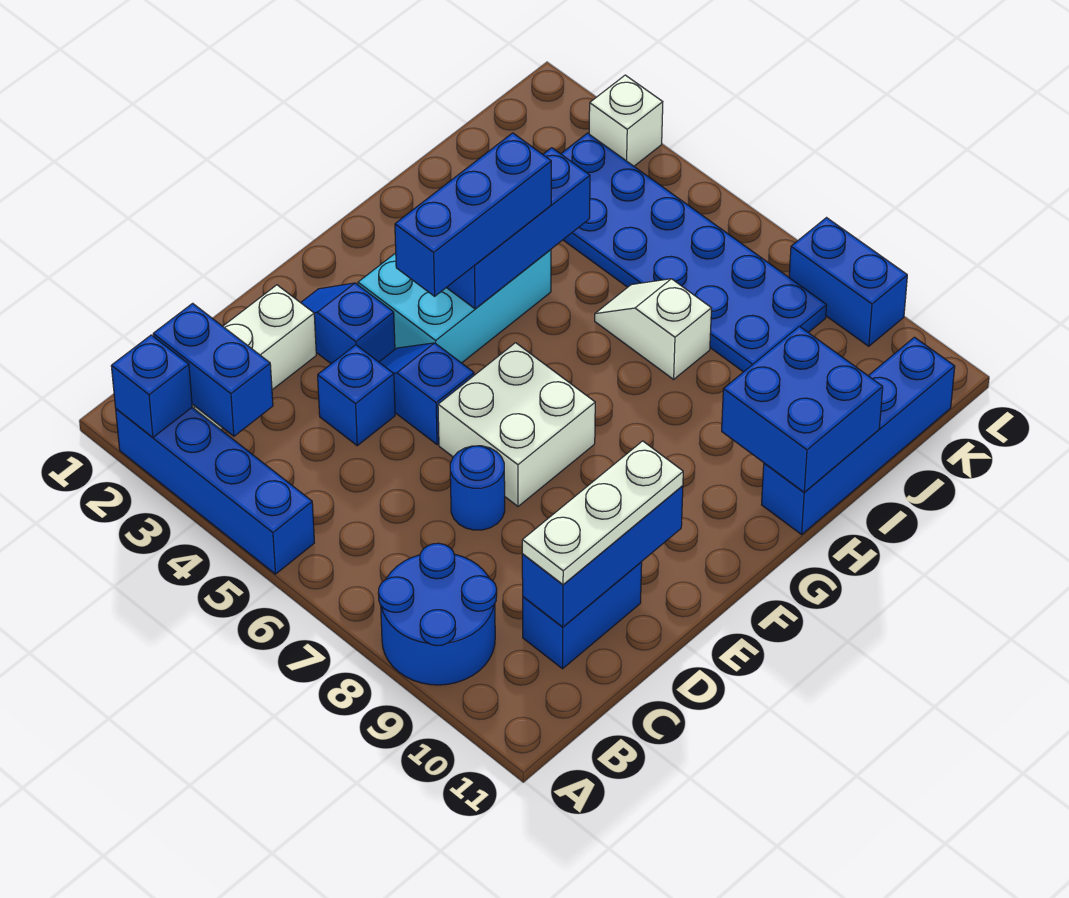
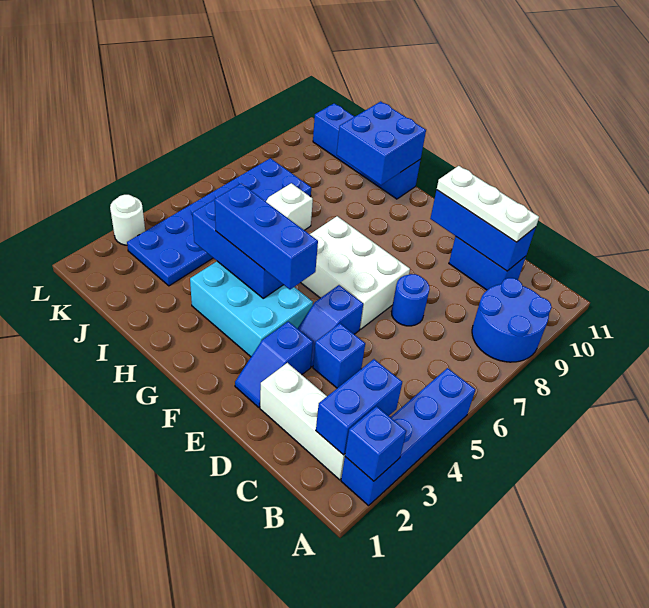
white 2x2 brick [438,343,595,506] -> white 2x3 brick [301,216,410,329]
white 1x1 brick [589,75,663,166] -> white 1x1 round brick [110,195,145,245]
blue 1x2 brick [789,218,907,346] -> none

